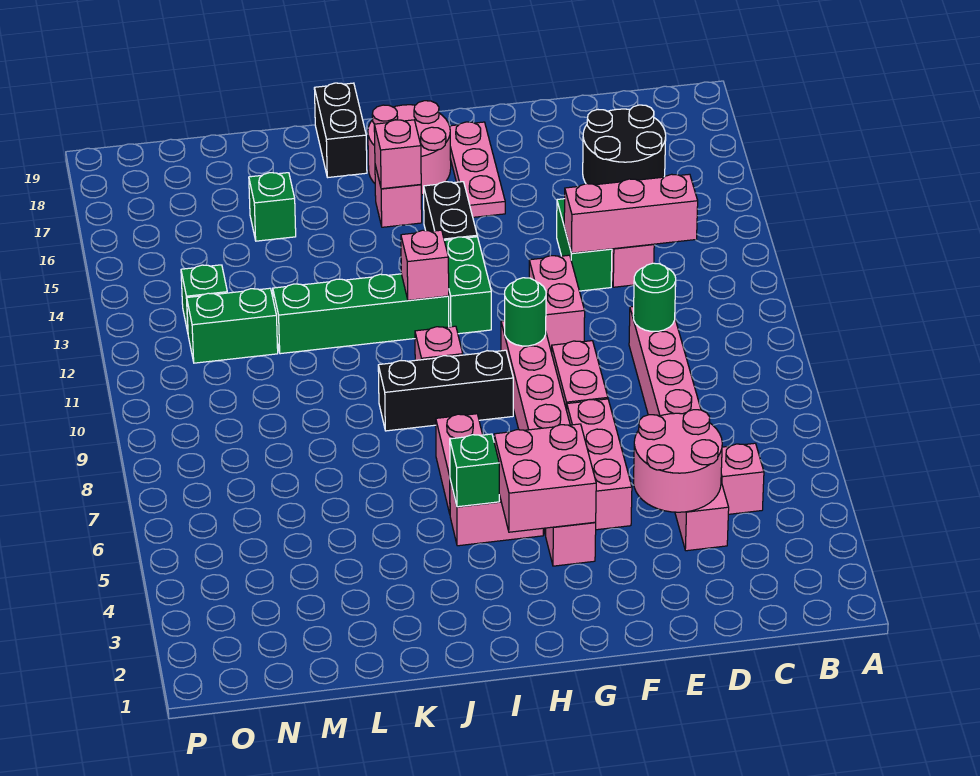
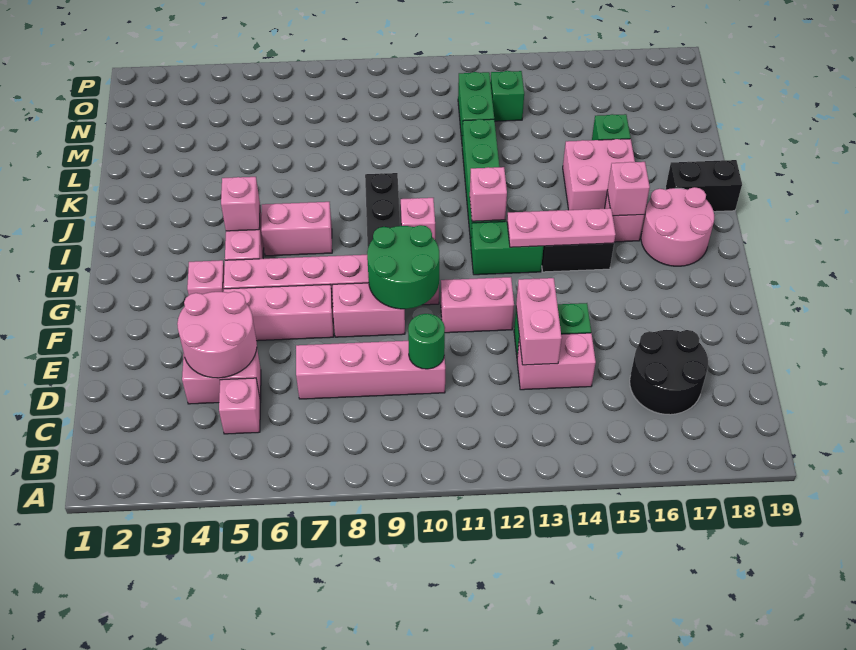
pink 1x3 brick [564,174,698,253] -> pink 1x2 brick [516,278,562,365]
pink 2x2 brick [494,424,596,532] -> pink 2x2 brick moved to [563,139,635,210]
green 1x1 round brick [505,278,546,346] -> green 2x2 round brick [367,225,439,309]
pink 1x3 plate [450,122,505,217] -> pink 1x3 plate moved to [507,208,616,247]
green 1x1 brick [450,434,499,507] -> pink 1x1 brick [221,177,260,231]

